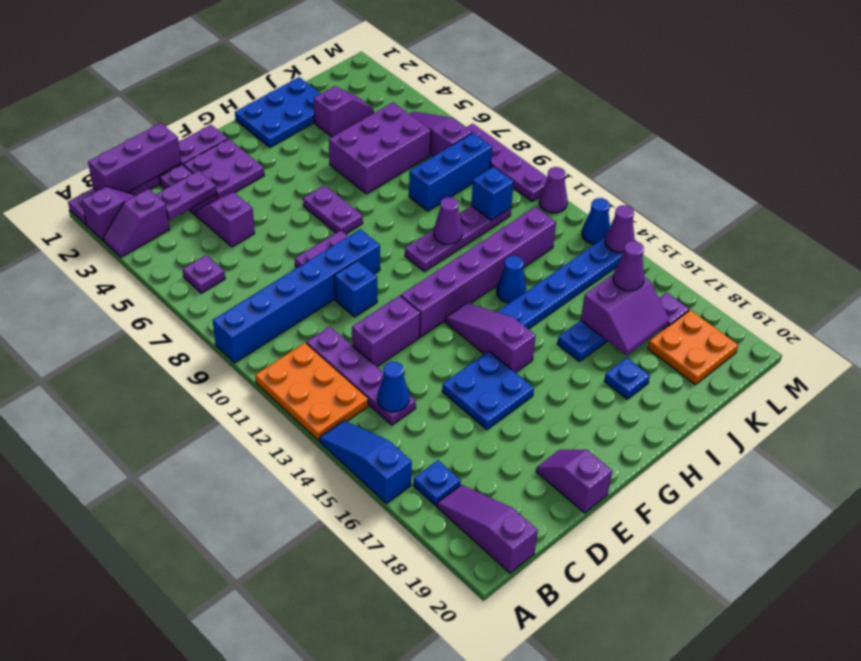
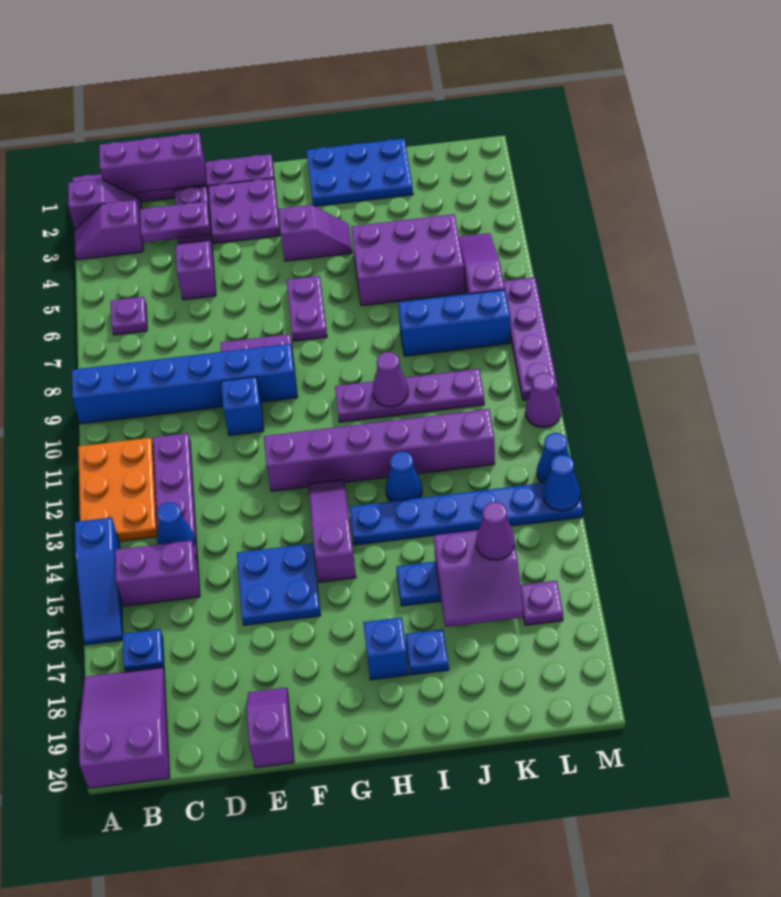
blue 1x3 slope [319,421,412,504] -> blue 1x3 slope turned to [75,517,123,645]
purple 1x3 slope [437,485,538,573] -> purple 2x3 slope [79,667,170,788]
purple 1x2 brick [352,295,420,367] -> purple 1x2 brick moved to [115,540,200,606]
purple 1x2 slope [314,86,373,137] -> purple 1x2 slope moved to [278,205,352,261]
blue 1x1 brick [471,167,514,220] -> blue 1x1 brick moved to [363,617,408,680]
orange 2x2 plate [648,310,738,385] -> none
purple 1x1 cone [605,205,635,253] -> blue 1x1 cone [543,455,580,511]

